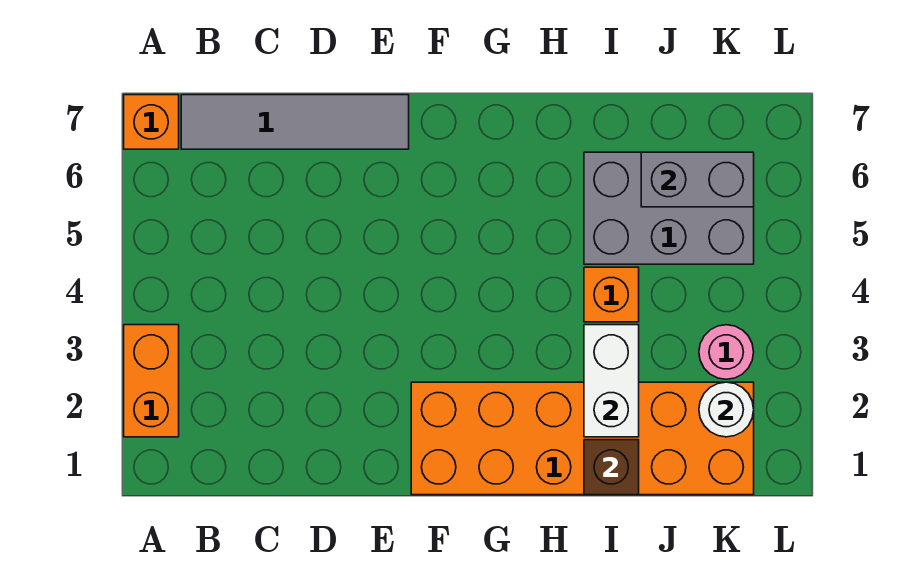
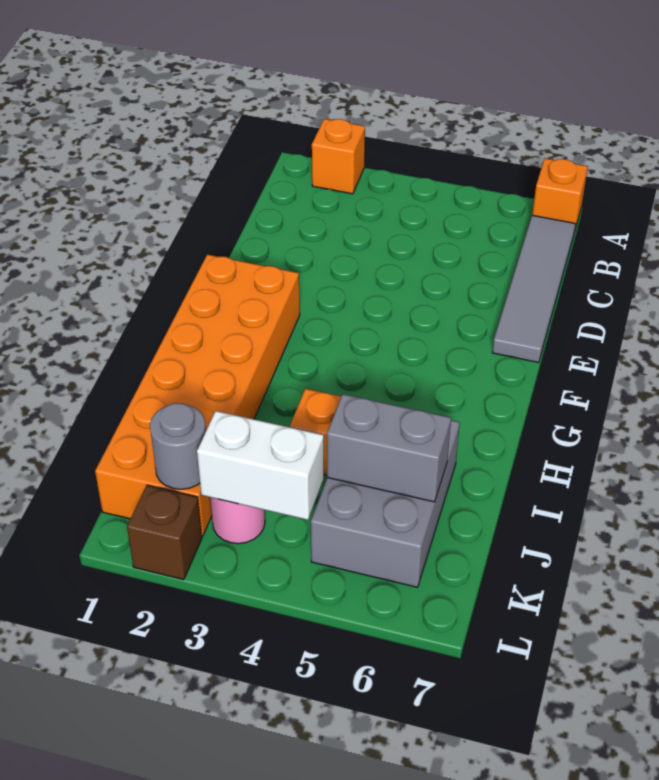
orange 1x2 brick [124,325,179,437] -> orange 1x1 brick [312,119,365,194]
brown 1x1 brick [584,440,639,495] -> brown 1x1 brick moved to [127,485,202,580]
white 1x2 brick [584,325,639,437] -> white 1x2 brick moved to [197,411,324,520]
grey 1x2 brick [641,152,754,207] -> grey 1x2 brick turned to [327,394,451,502]
white 1x1 round brick [699,382,754,437] -> grey 1x1 round brick [150,403,206,489]

